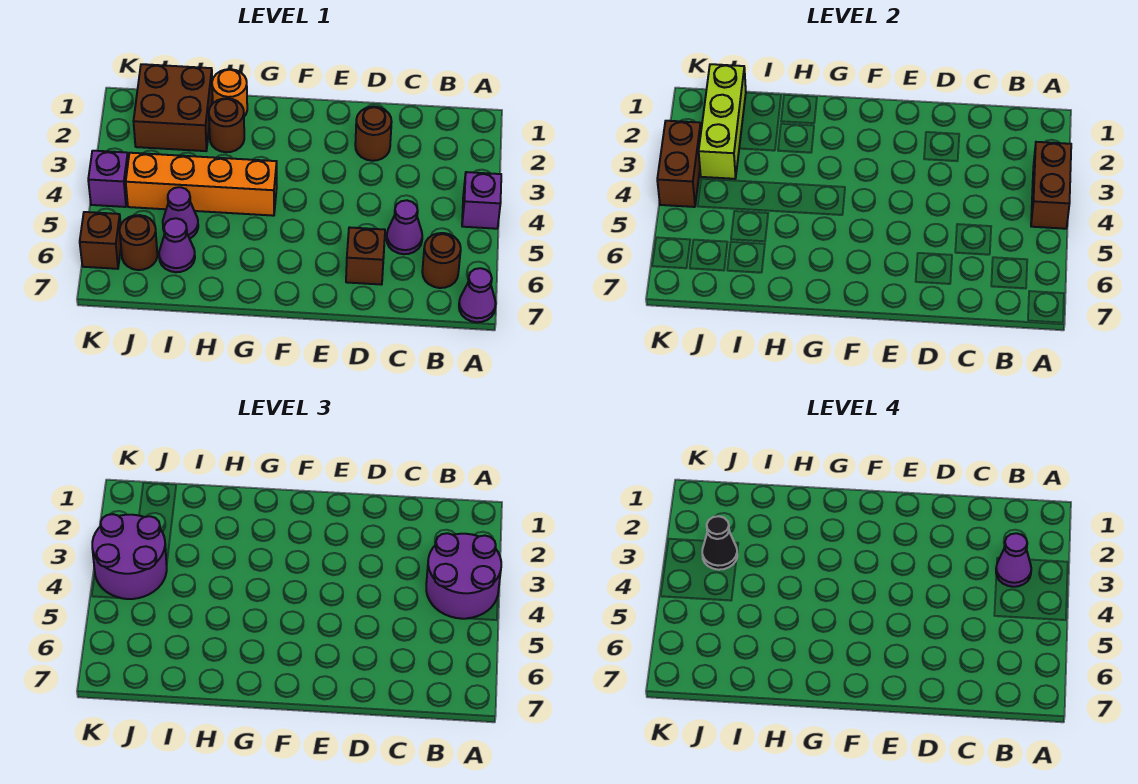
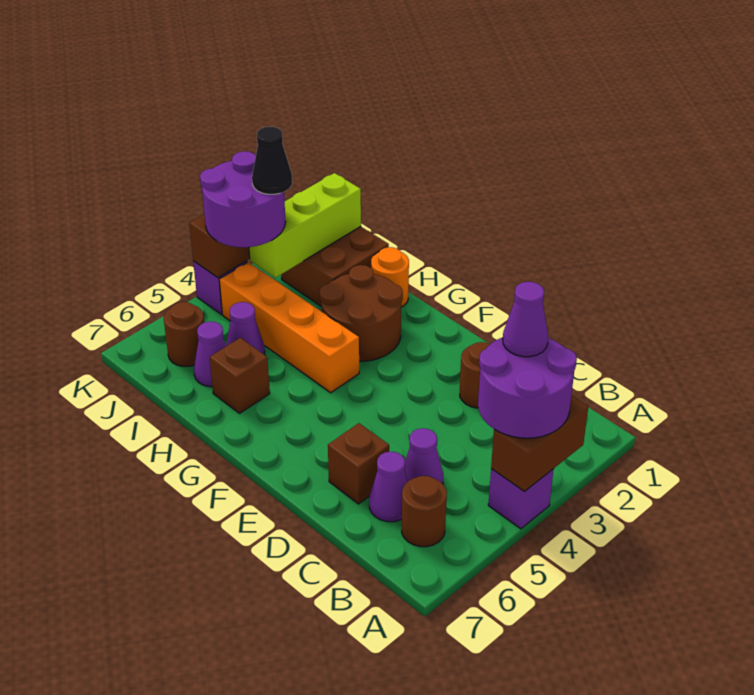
purple 1x1 cone [459,268,496,322] -> purple 1x1 cone moved to [369,452,408,522]
brown 1x1 round brick [209,98,244,152] -> brown 2x2 round brick [320,265,403,361]
brown 1x1 brick [80,212,121,269] -> brown 1x1 brick moved to [210,338,270,413]

